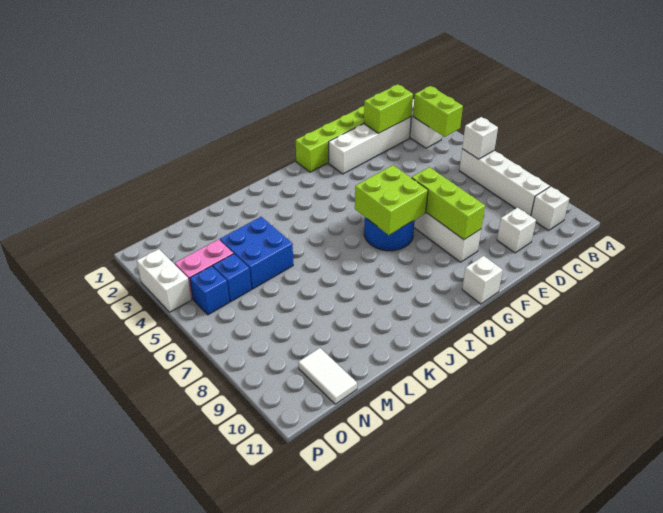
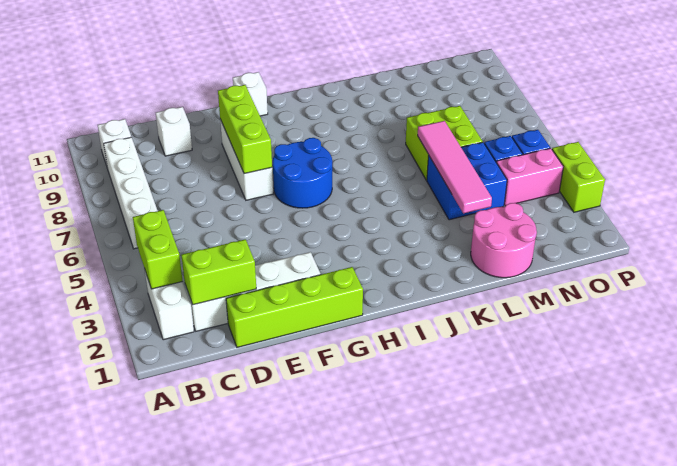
white 1x1 brick [462,117,498,159] -> none
lime 2x2 brick [355,165,428,235] -> lime 2x2 brick moved to [406,106,483,180]
none -> pink 2x2 round brick [471,203,537,278]
none -> pink 1x4 tile [418,121,492,213]
white 1x2 tile [298,348,357,404] -> none
white 1x2 brick [137,249,191,312] -> lime 1x2 brick [552,142,605,212]

